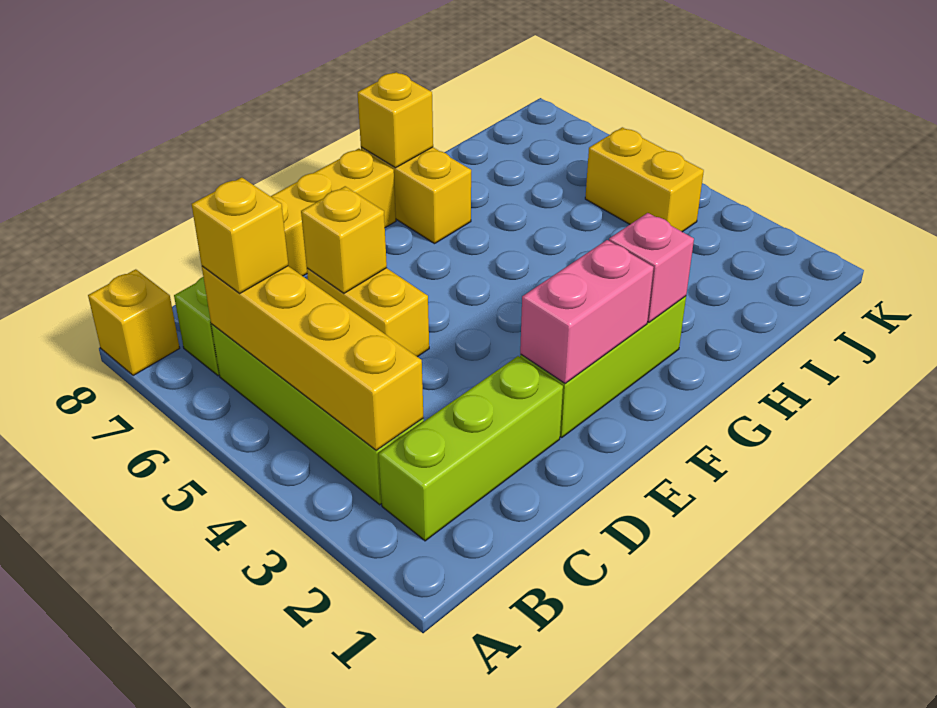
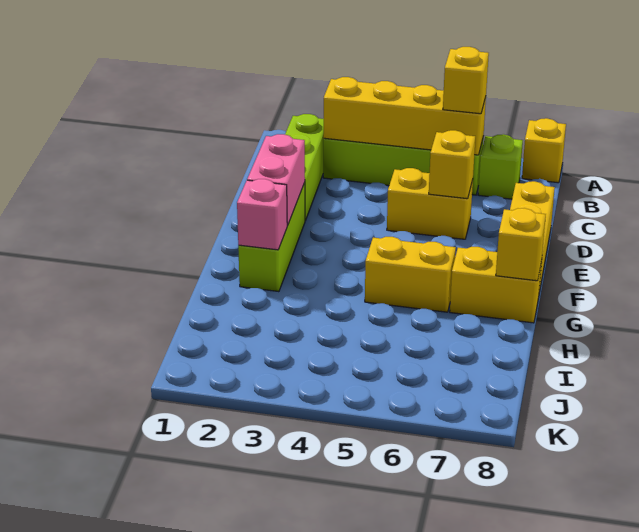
yellow 1x2 brick [585,127,704,232] -> yellow 1x2 brick moved to [365,237,456,312]

